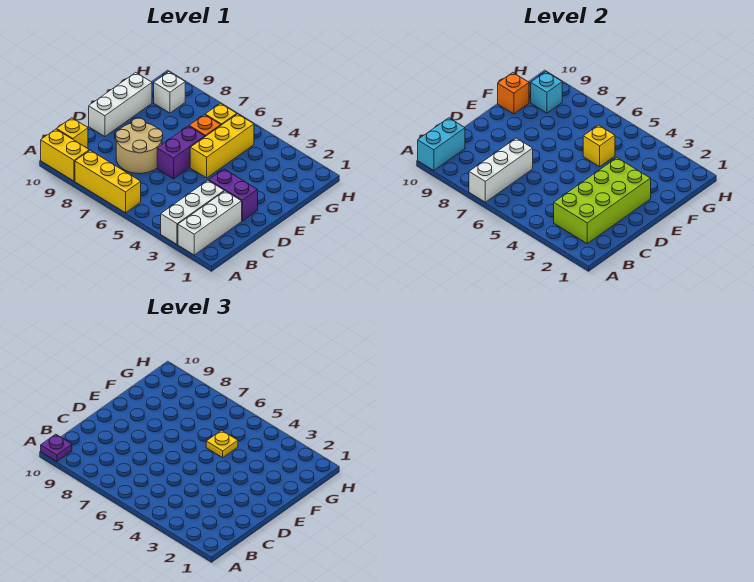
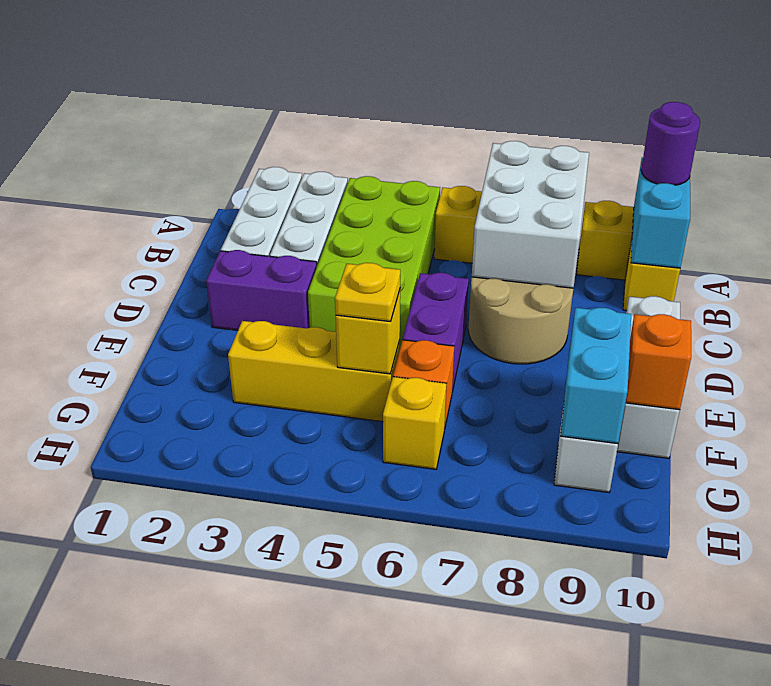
white 1x3 brick [469,138,533,202] -> white 2x3 brick [472,141,589,288]
purple 1x1 plate [41,434,72,462] -> purple 1x1 round brick [641,102,700,185]
lime 2x4 brick [554,158,651,244] -> lime 2x4 brick moved to [308,176,440,347]
yellow 1x3 brick [190,114,254,178] -> yellow 1x3 brick turned to [228,321,400,422]
cyan 1x1 brick [531,72,562,113] -> cyan 1x2 brick [561,308,631,444]

